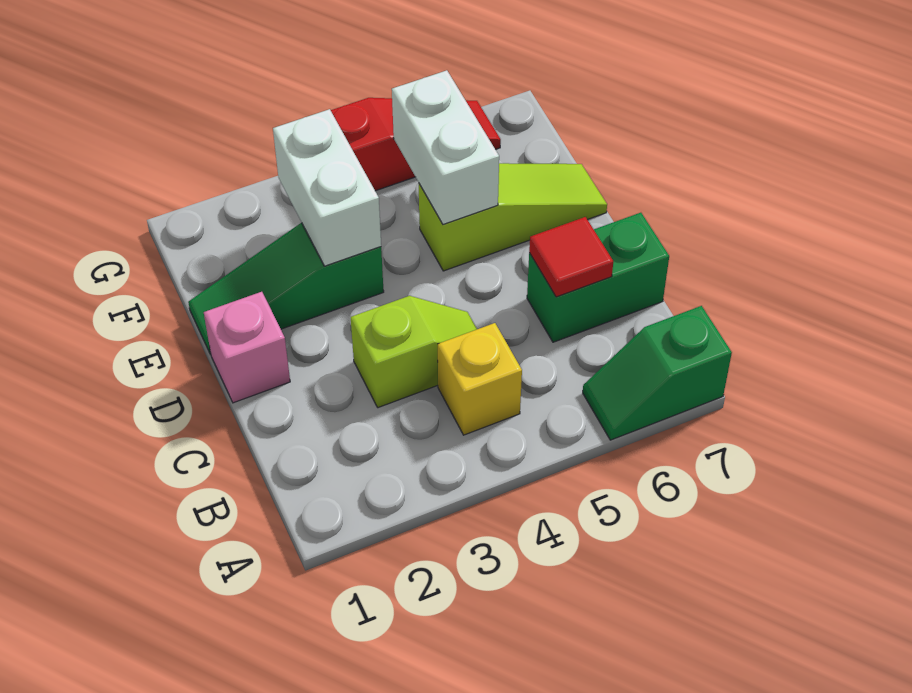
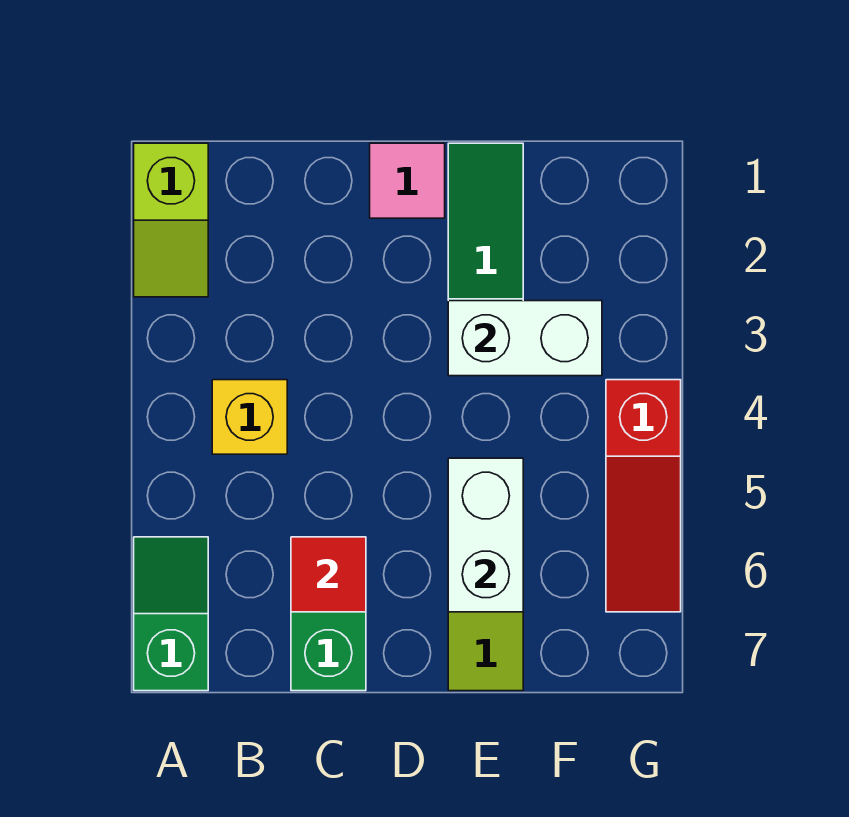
lime 1x2 slope [351,296,477,408] -> lime 1x2 slope moved to [134,143,208,297]
pink 1x1 brick [204,292,290,403] -> pink 1x1 tile [370,143,445,218]
white 1x2 brick [392,70,499,224] -> white 1x2 brick turned to [448,458,523,612]

